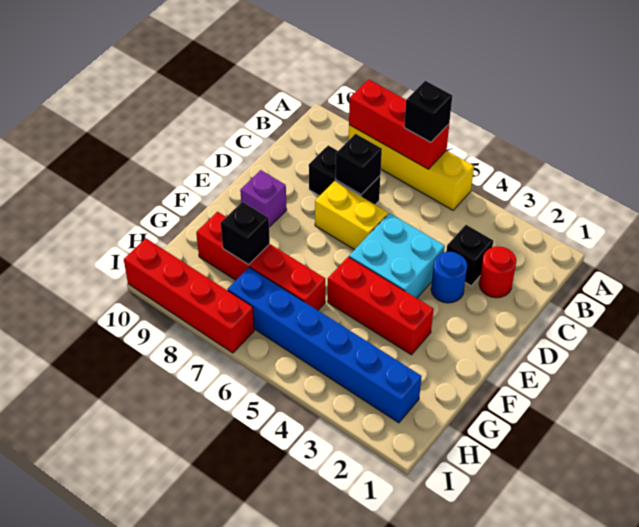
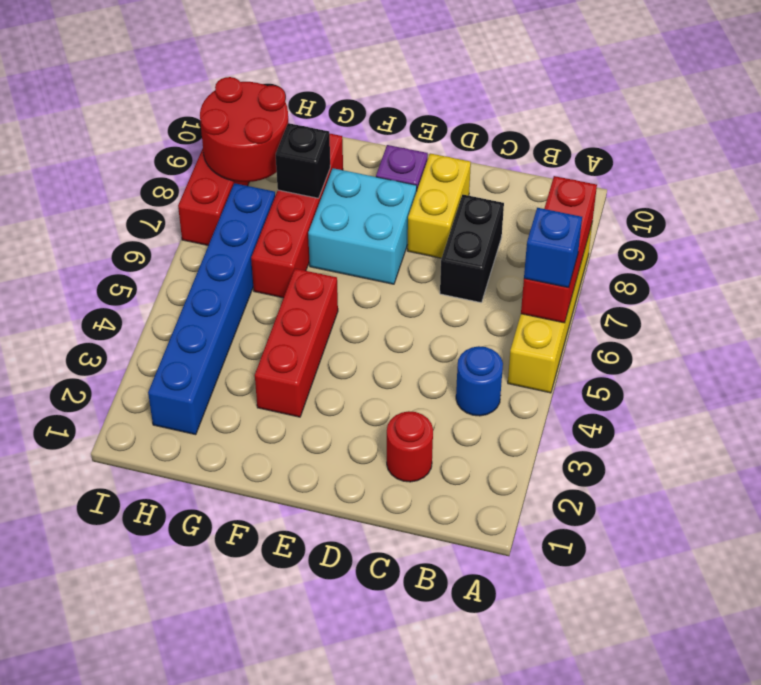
black 1x1 brick [404,81,452,142] -> blue 1x1 brick [524,208,582,288]
black 1x1 brick [446,225,493,286] -> none
black 1x1 brick [336,134,382,195] -> none
blue 1x1 round brick [431,252,467,303] -> blue 1x1 round brick moved to [456,346,503,416]
cyan 2x2 brick [349,213,445,298] -> cyan 2x2 brick moved to [308,168,417,284]
yellow 1x2 brick [315,181,388,250] -> yellow 1x2 brick moved to [408,153,471,258]
none -> red 2x2 round brick [200,77,288,182]

